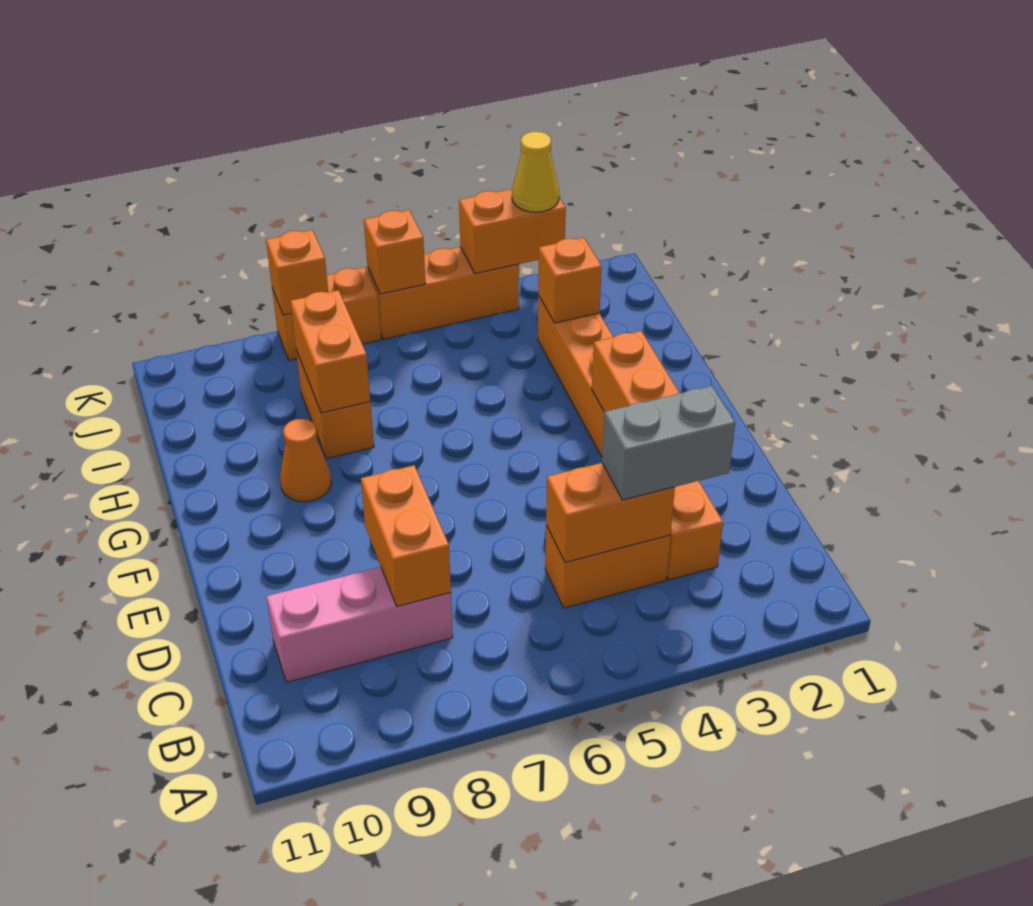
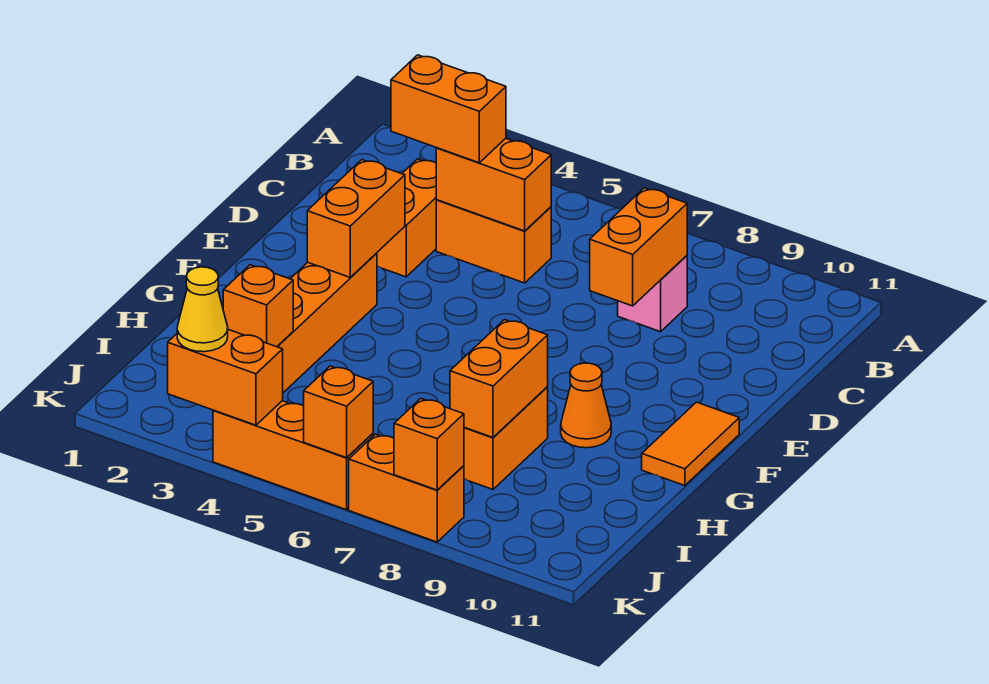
grey 1x2 brick [602,386,735,500] -> orange 1x2 brick [391,55,506,163]
pink 1x3 brick [266,567,453,682] -> pink 1x1 brick [618,256,687,332]
none -> orange 1x2 tile [642,402,739,486]

